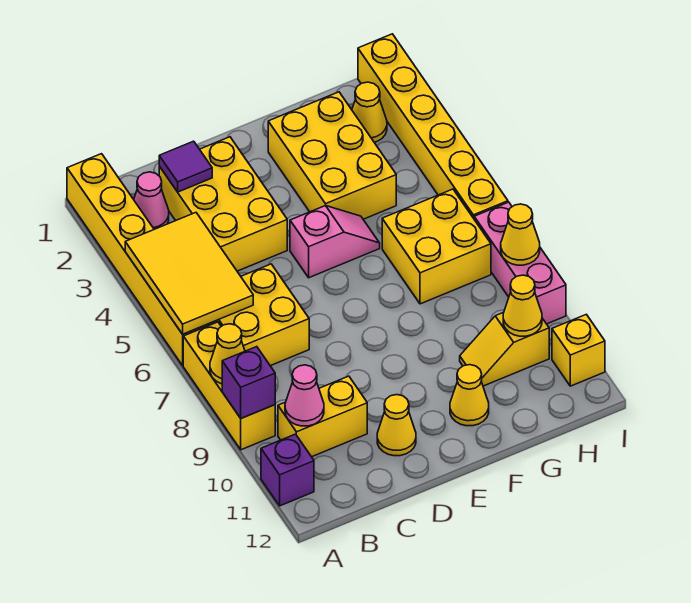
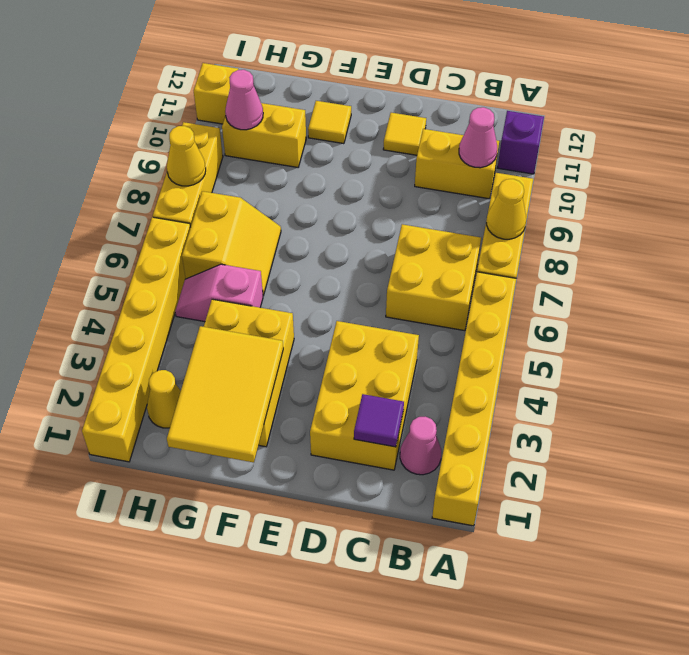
yellow 2x3 tile [125,213,253,334] -> yellow 2x3 tile moved to [167,326,283,462]
purple 1x1 brick [222,347,275,418] -> none
yellow 1x1 cone [377,395,416,456] -> yellow 1x1 tile [383,113,426,155]
pink 1x2 slope [290,206,380,278] -> pink 1x2 slope moved to [175,264,263,322]
yellow 1x1 cone [450,365,489,426] -> yellow 1x1 tile [308,101,351,144]
yellow 2x2 brick [382,189,491,304] -> yellow 2x2 slope [182,191,281,296]
yellow 1x2 slope [460,313,549,386] -> yellow 1x2 brick [222,103,306,167]
yellow 1x1 cone [503,275,542,336] -> pink 1x1 cone [225,70,263,130]
pink 1x3 brick [474,202,566,324] -> yellow 1x3 brick [153,122,223,227]

